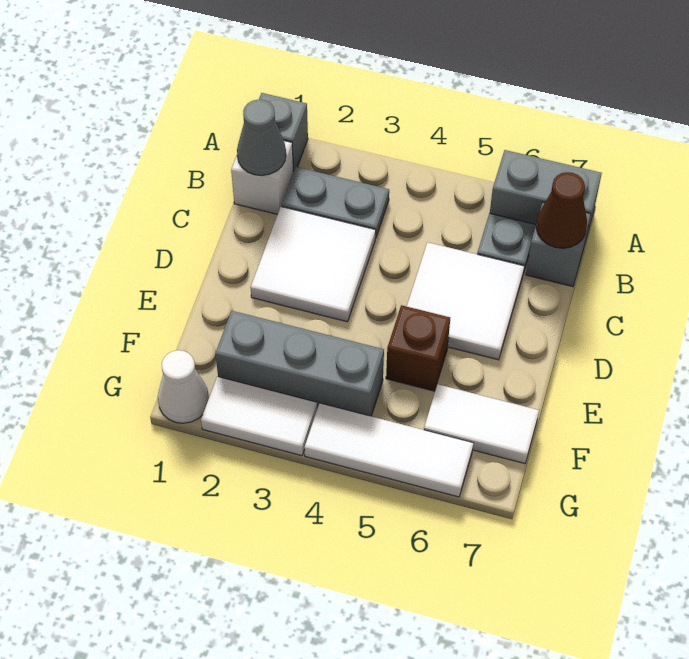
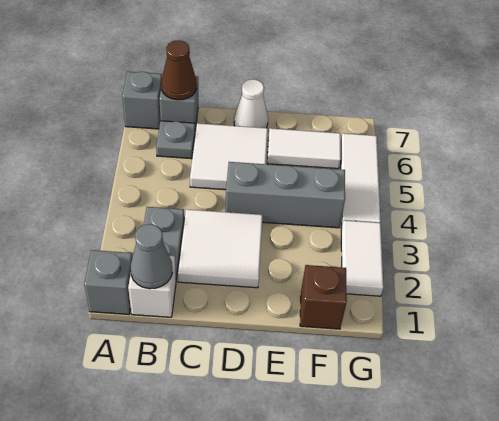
grey 1x2 brick [490,150,602,241] -> grey 1x1 brick [122,72,162,129]
brown 1x1 brick [386,305,450,391] -> brown 1x1 brick moved to [300,265,347,329]
grey 1x3 brick [215,311,384,416] -> grey 1x3 brick turned to [225,162,345,228]
white 1x2 tile [424,384,539,464] -> white 1x2 tile turned to [267,128,341,169]
white 1x1 cone [158,350,209,423] -> white 1x1 cone moved to [234,79,268,128]

